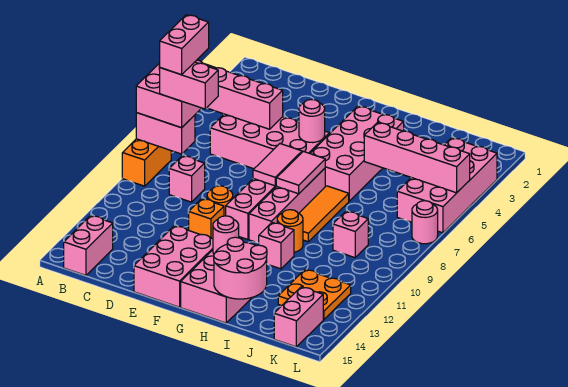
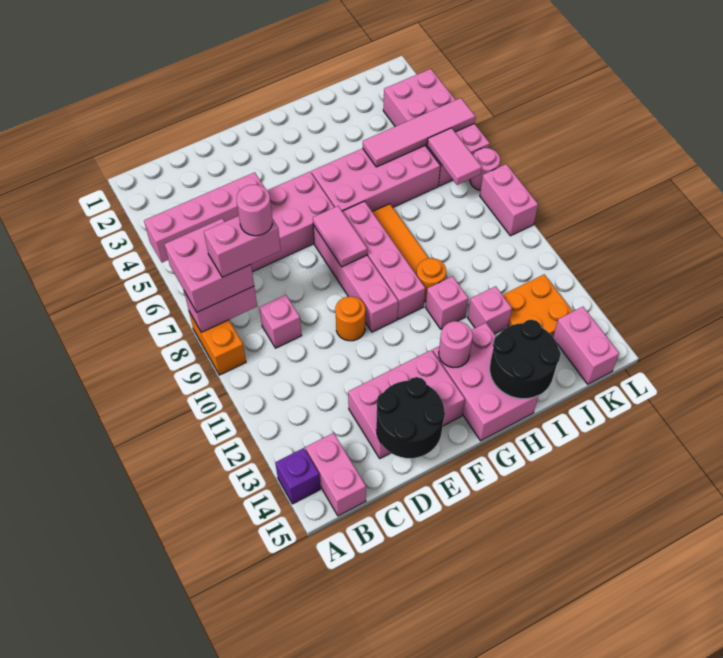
none -> purple 1x1 brick [275,448,320,504]
pink 1x2 brick [159,15,209,75] -> pink 1x2 brick moved to [480,164,538,236]
none -> black 2x2 round brick [376,377,445,458]
orange 1x1 brick [189,199,224,239] -> none
pink 2x3 brick [134,226,213,307] -> pink 2x3 brick turned to [348,350,465,458]
pink 1x1 round brick [299,100,325,143] -> pink 1x1 round brick moved to [237,185,272,236]
pink 2x4 brick [310,106,404,201] -> pink 2x4 brick turned to [311,146,440,212]
pink 1x2 tile [276,151,325,194] -> pink 1x2 tile moved to [427,128,482,185]
pink 2x2 round brick [214,237,267,299] -> black 2x2 round brick [490,320,561,399]
pink 1x4 brick [364,122,470,193] -> pink 1x4 tile [363,98,475,167]
pink 1x1 brick [333,211,368,258] -> pink 1x1 brick moved to [468,286,512,334]

